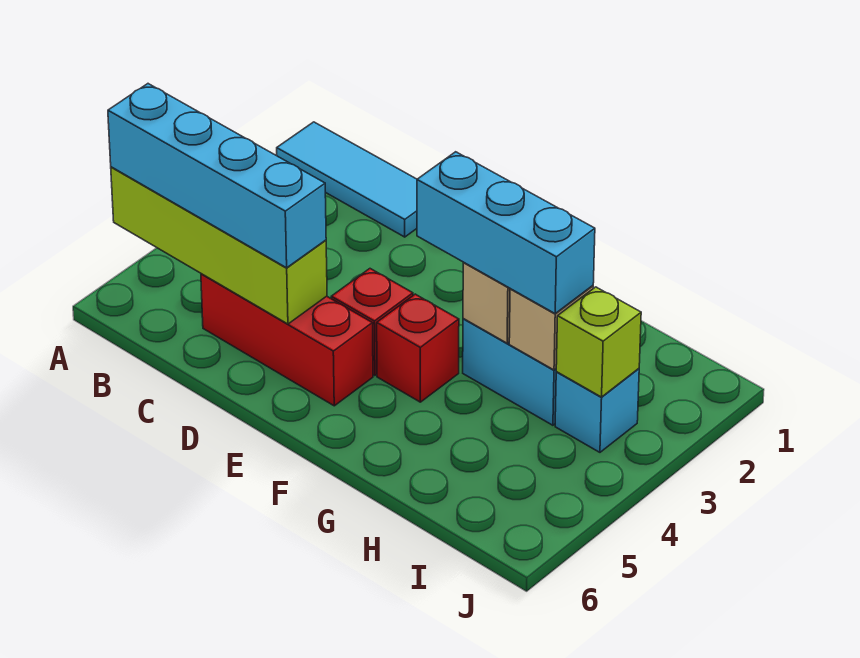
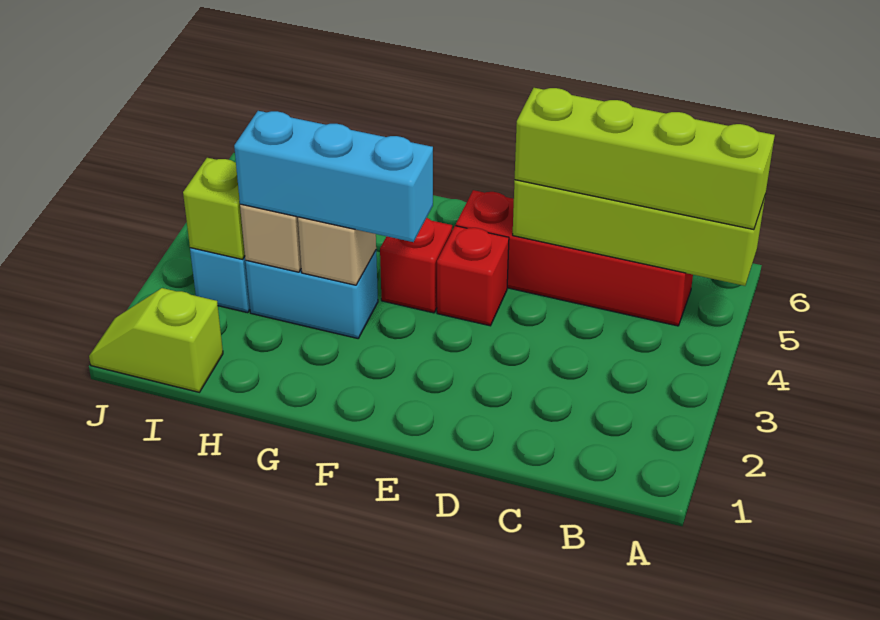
cyan 1x3 tile [277,122,417,237] -> none
cyan 1x4 brick [108,84,326,268] -> lime 1x4 brick [515,88,775,230]
red 1x3 brick [201,274,373,406] -> red 1x4 brick [456,190,693,326]
none -> lime 1x2 slope [89,288,223,392]

